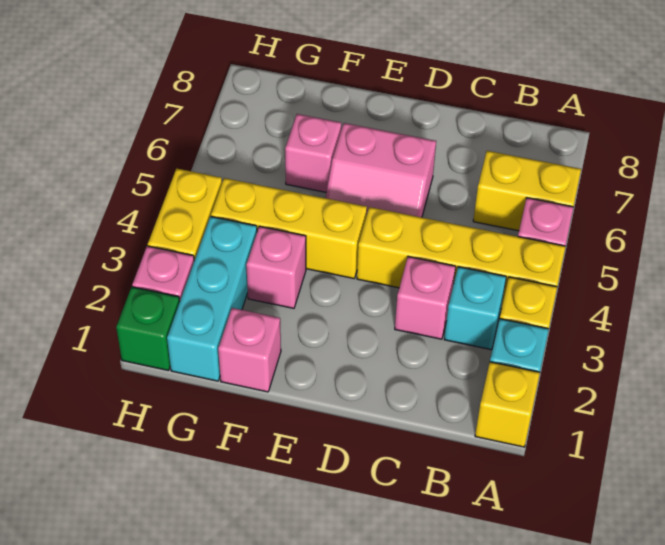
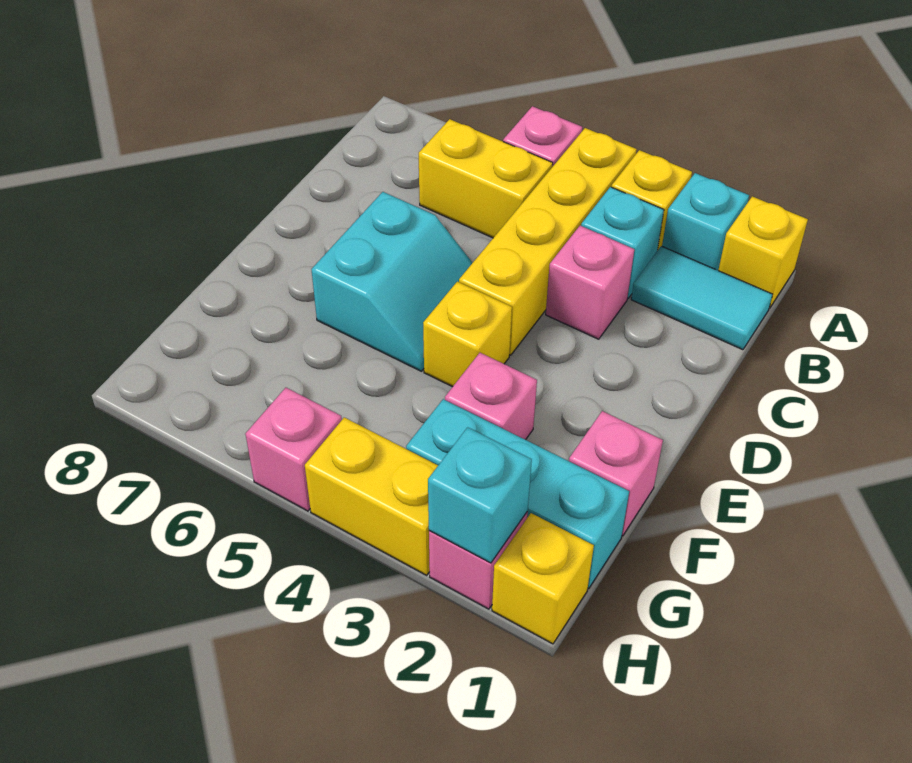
yellow 1x2 brick [473,151,581,231] -> yellow 1x2 brick turned to [419,119,553,238]
none -> cyan 1x2 tile [631,246,773,350]
pink 2x2 slope [326,123,436,217] -> cyan 2x2 slope [311,192,472,371]
yellow 1x3 brick [211,178,367,279] -> yellow 1x1 brick [423,282,512,387]
pink 1x1 brick [285,114,341,192] -> pink 1x1 brick moved to [246,388,342,511]
green 1x1 brick [116,287,180,371] -> yellow 1x1 brick [492,513,594,644]
none -> cyan 1x1 brick [428,427,532,563]

